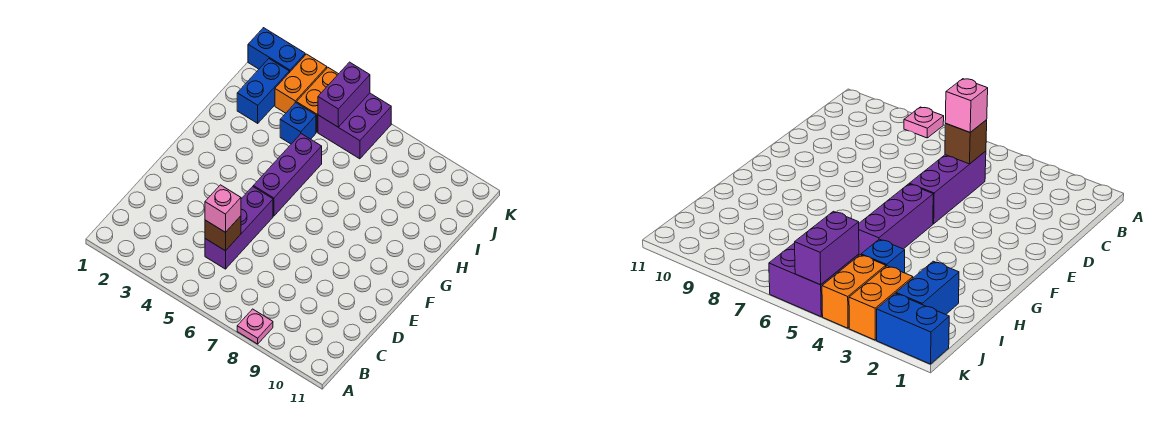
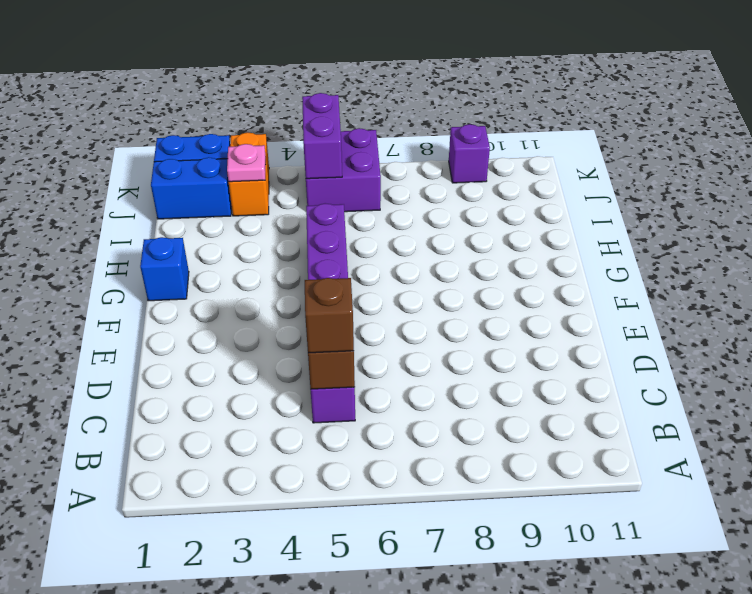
pink 1x1 plate [237,309,273,344] -> pink 1x1 plate moved to [227,144,266,182]
pink 1x1 brick [205,185,241,232] -> brown 1x1 brick [305,278,354,353]
blue 1x2 brick [237,59,289,123] -> blue 1x2 brick turned to [151,157,232,219]
blue 1x1 brick [280,103,316,144] -> blue 1x1 brick moved to [140,237,189,301]
orange 1x2 brick [296,68,338,132] -> none
none -> purple 1x1 brick [449,124,490,183]

